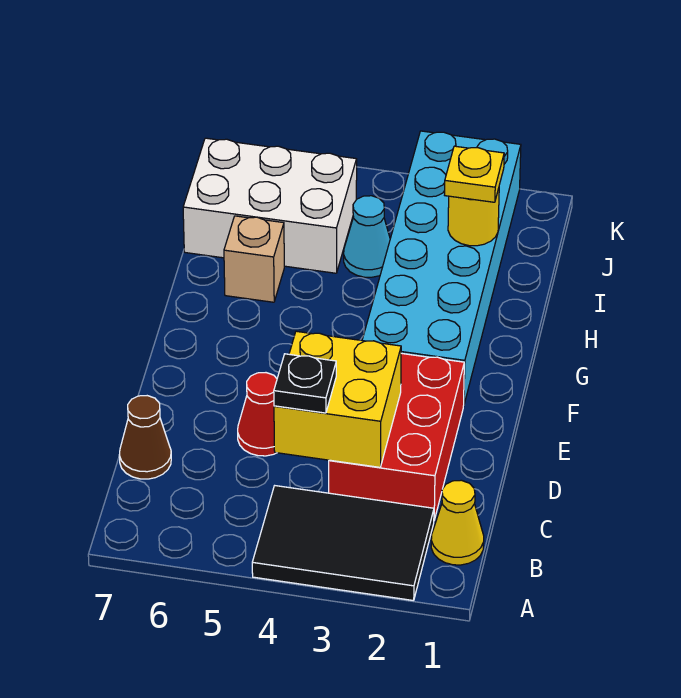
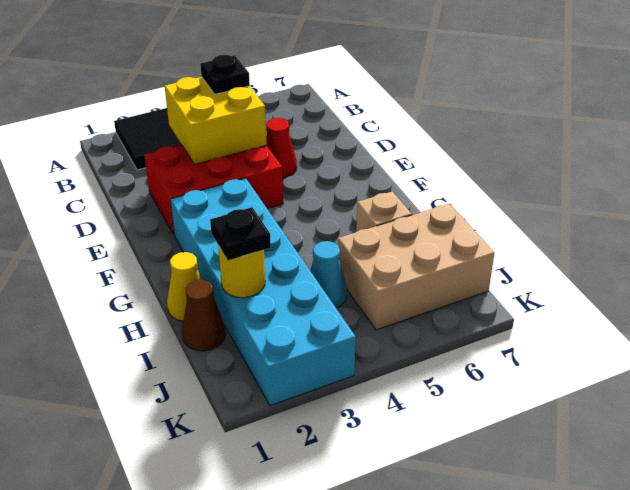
yellow 1x1 cone [431,480,484,565] -> yellow 1x1 cone moved to [167,252,202,321]
red 2x3 brick [329,353,464,520] -> red 2x3 brick turned to [144,145,283,235]
brown 1x1 cone [119,396,171,479] -> brown 1x1 cone moved to [182,280,226,351]
yellow 1x1 plate [445,146,504,202] -> black 1x1 plate [210,207,271,260]
white 2x3 brick [183,138,357,273] -> tan 2x3 brick [338,204,494,330]

